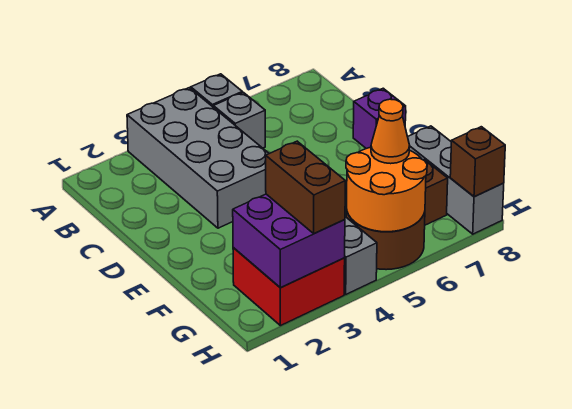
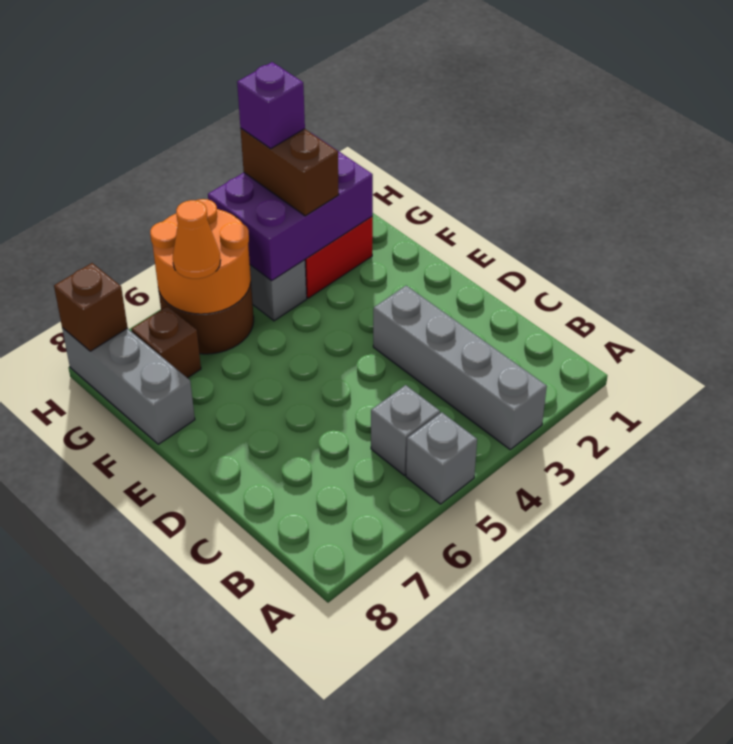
grey 2x4 brick [127,88,269,228] -> grey 1x4 brick [373,286,547,449]
purple 1x1 brick [353,88,406,149] -> purple 1x1 brick moved to [237,62,305,148]
purple 2x2 brick [233,194,345,288] -> purple 2x3 brick [208,134,373,281]

